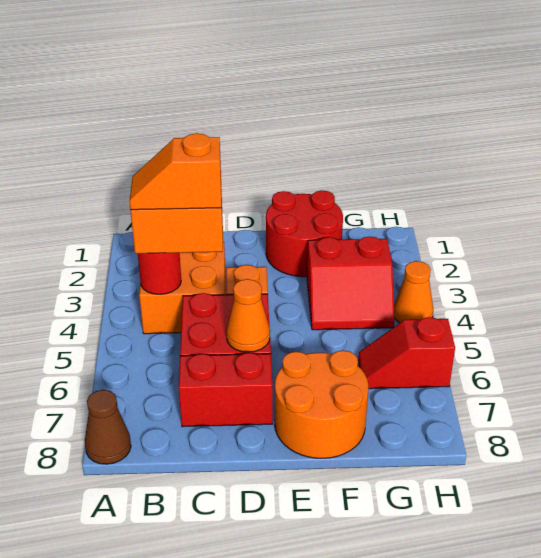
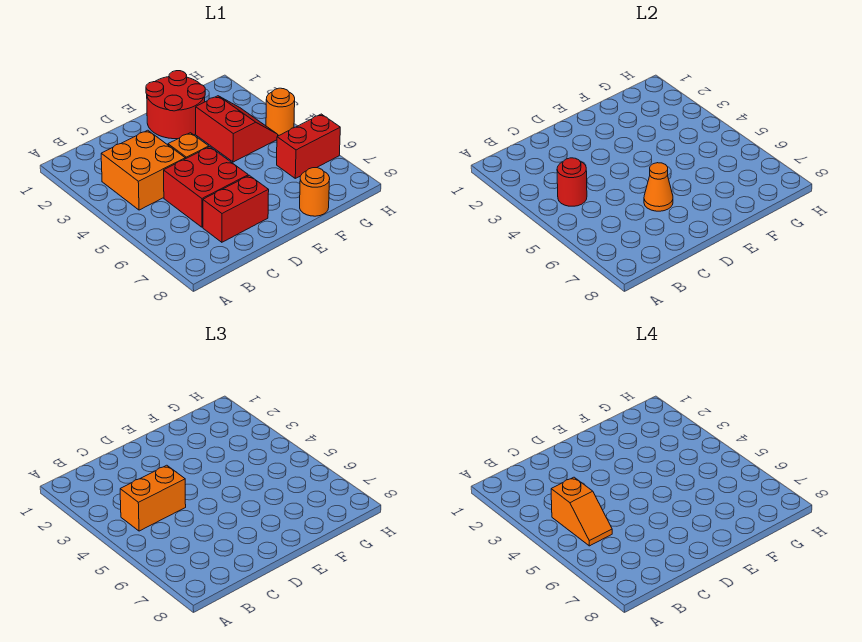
brown 1x1 cone [85,390,131,464] -> none
orange 1x2 slope [130,133,221,210] -> orange 1x2 slope turned to [551,477,612,546]
orange 2x2 round brick [275,350,369,458] -> orange 1x1 round brick [300,168,330,216]
red 2x2 slope [307,236,394,330] -> red 2x2 slope turned to [196,96,278,162]
red 1x2 slope [358,317,455,389] -> red 1x2 brick [277,114,340,178]
orange 1x1 cone [394,261,433,323] -> orange 1x1 round brick [266,88,295,135]

